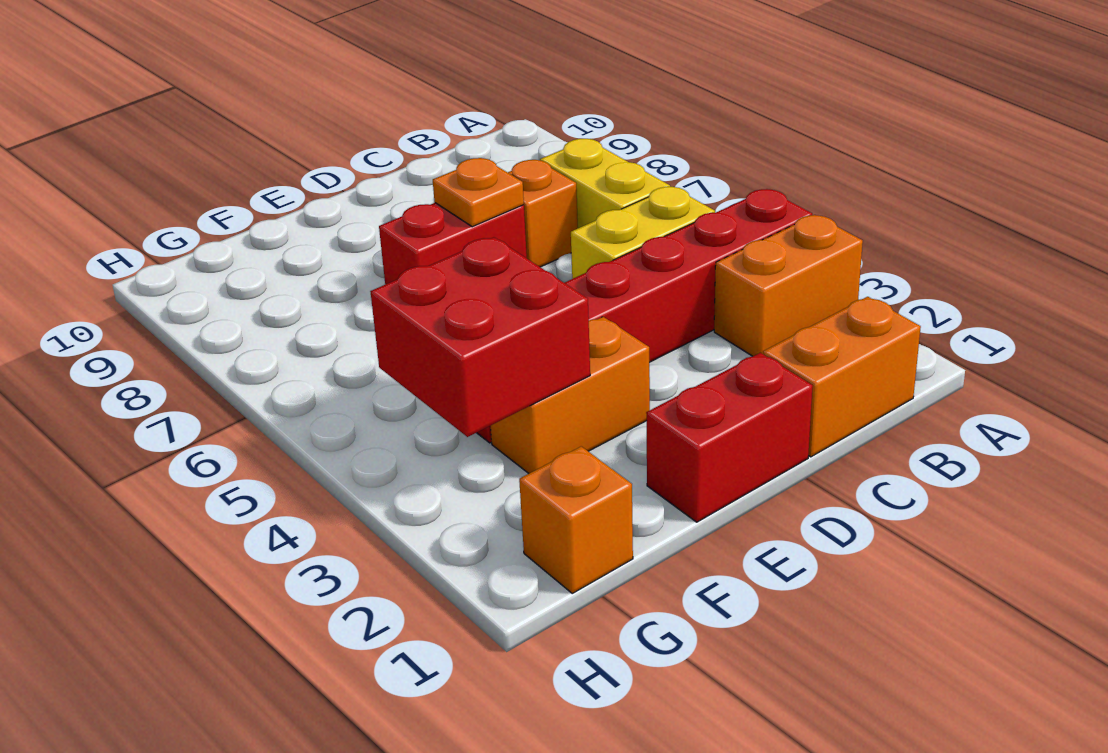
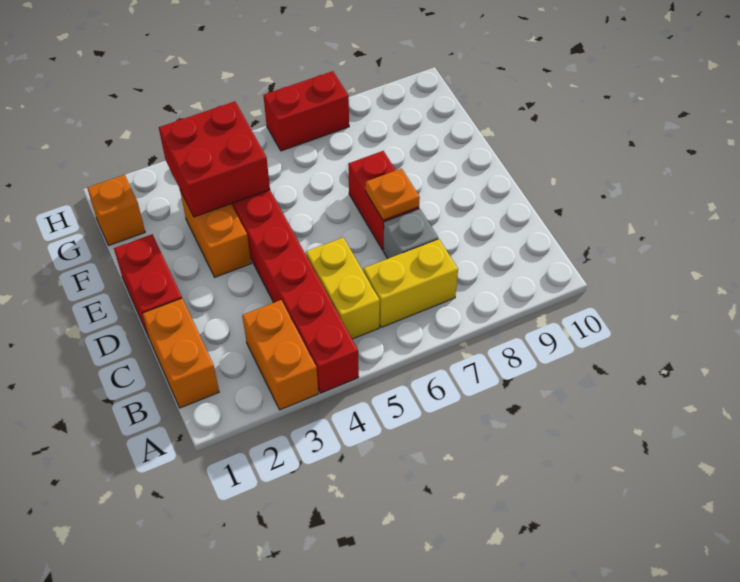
orange 1x1 brick [508,160,578,267] -> grey 1x1 brick [383,209,438,259]
none -> red 1x2 brick [263,71,349,151]

